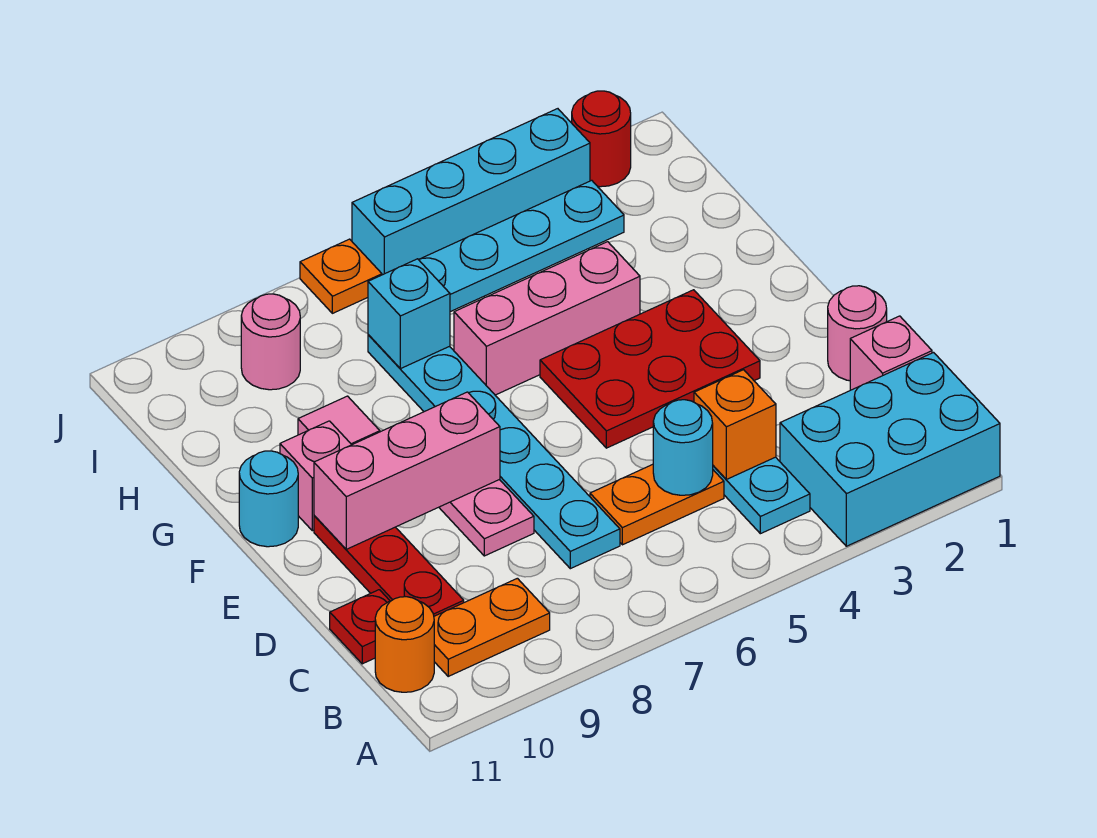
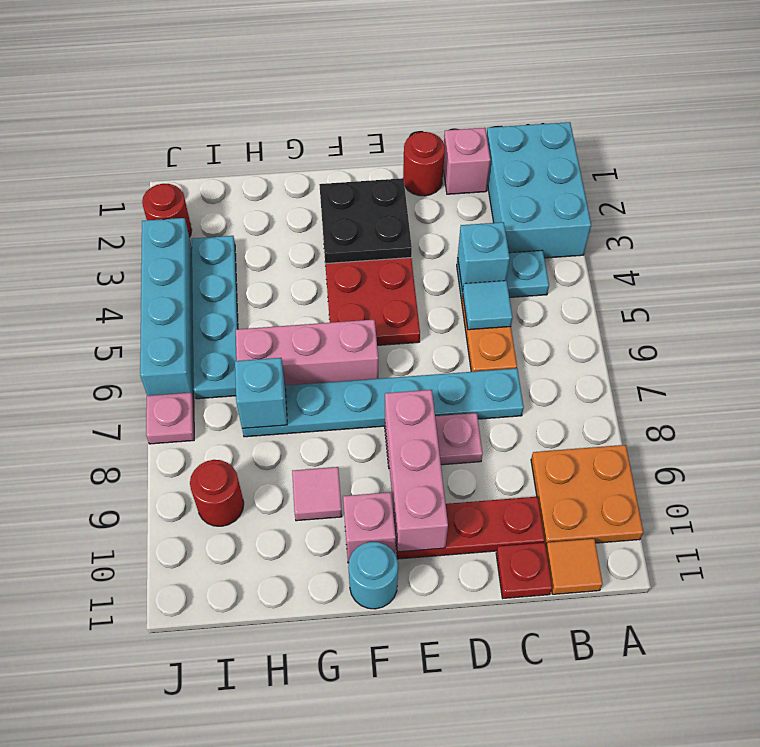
orange 1x2 plate [434,578,550,676] -> orange 2x2 plate [531,445,643,545]
orange 1x1 round brick [375,597,434,692] -> orange 1x1 tile [546,539,603,594]
orange 1x1 brick [694,370,776,479] -> cyan 1x1 brick [458,222,510,291]
cyan 1x1 round brick [653,400,713,495] -> cyan 1x1 tile [463,281,513,330]
pink 1x1 round brick [828,286,887,381] -> red 1x1 round brick [403,132,445,196]
none -> black 2x2 plate [319,178,412,264]
pink 1x3 brick [454,242,640,395] -> pink 1x3 brick turned to [236,320,378,386]
pink 1x1 round brick [241,294,300,390] -> red 1x1 round brick [190,460,244,526]
orange 1x1 plate [300,239,382,313] -> pink 1x1 plate [146,393,194,444]

